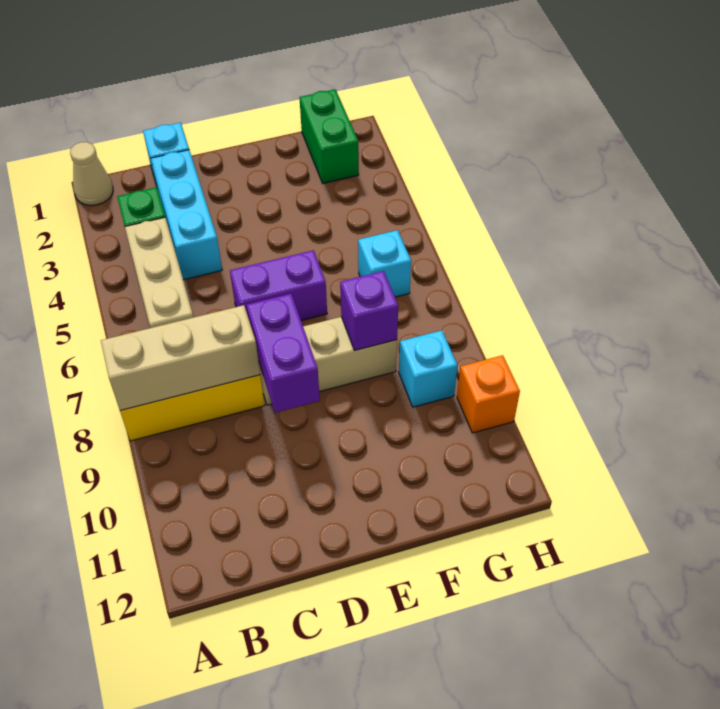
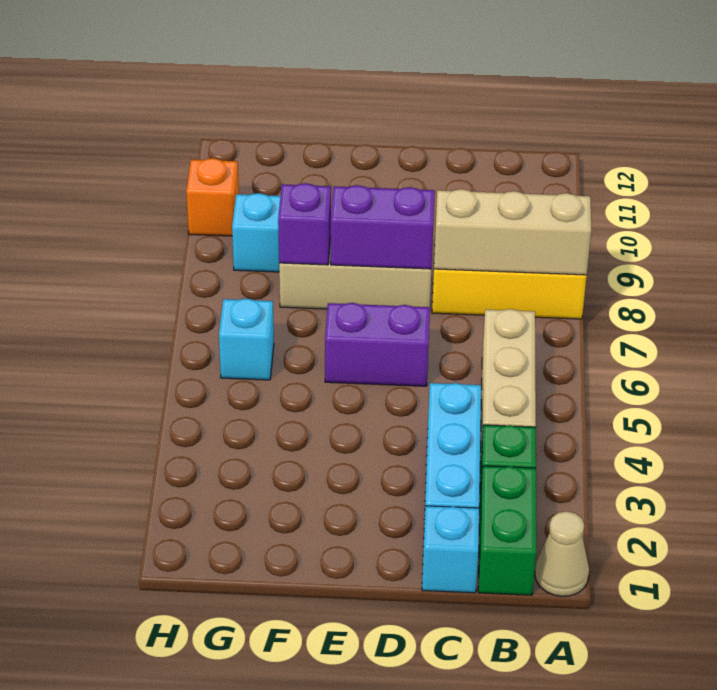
purple 1x2 brick [247,294,320,413] -> purple 1x2 brick turned to [331,185,435,269]
green 1x2 brick [299,89,359,183] -> green 1x2 brick moved to [478,466,536,595]

